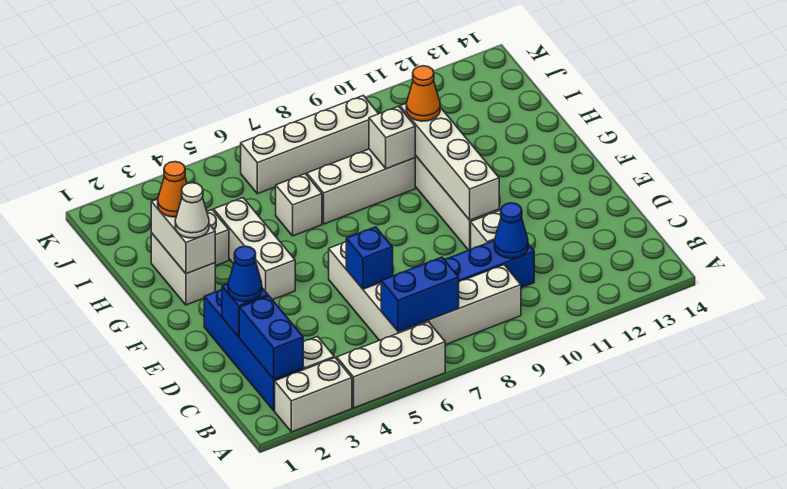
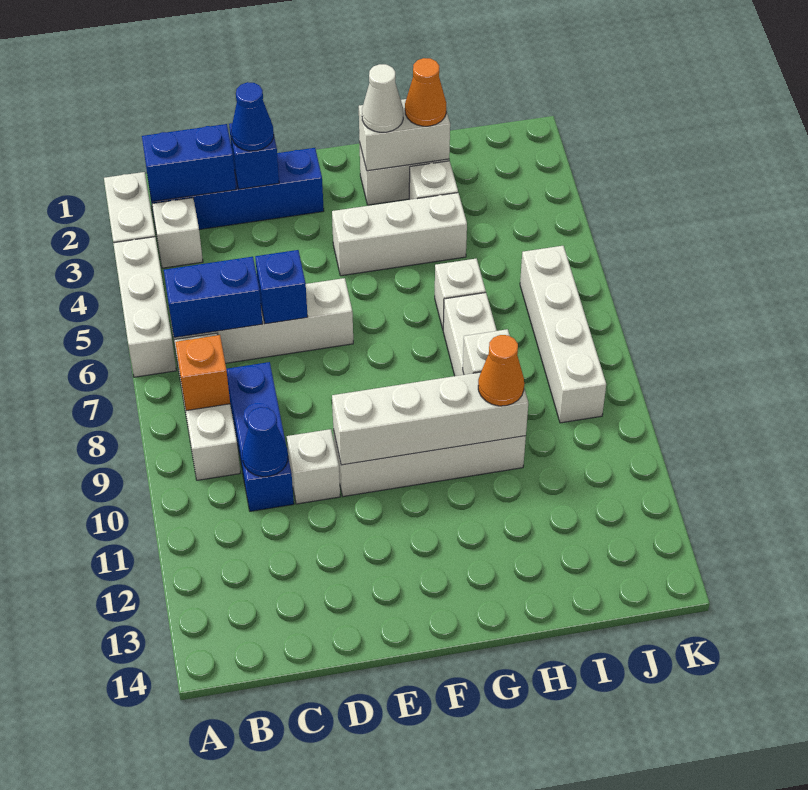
blue 1x2 brick [381,257,459,332] -> blue 1x2 brick turned to [164,257,262,338]
none -> orange 1x1 brick [175,335,230,411]

